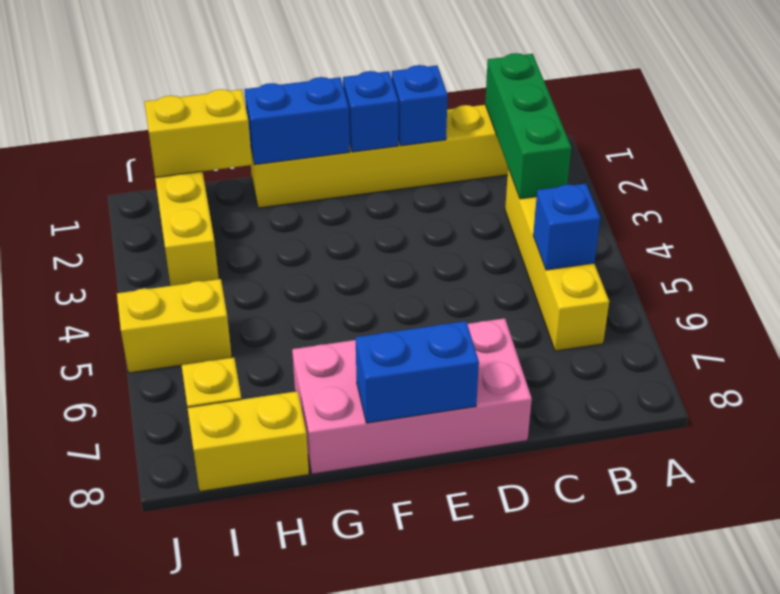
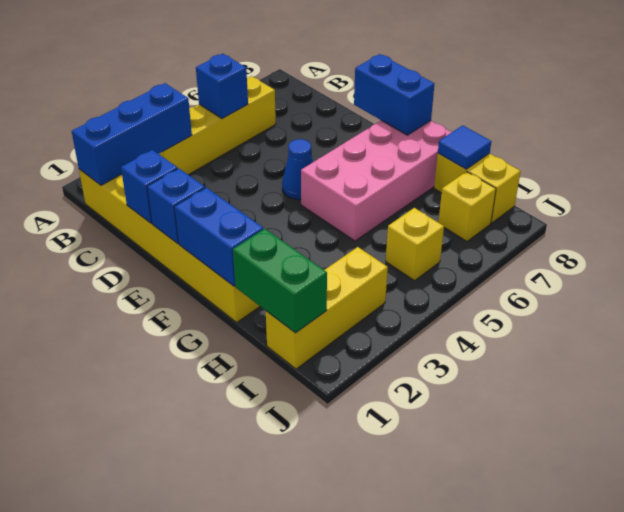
green 1x3 brick [485,53,571,199] -> blue 1x3 brick [72,83,192,185]
pink 2x4 brick [292,318,532,474] -> pink 2x4 brick turned to [301,120,452,241]
none -> blue 1x1 cone [282,139,313,199]
yellow 1x2 brick [145,89,252,177] -> green 1x2 brick [233,229,327,333]
none -> blue 1x1 tile [438,125,491,169]
yellow 1x2 brick [117,279,232,373] -> yellow 1x1 brick [386,208,444,281]

